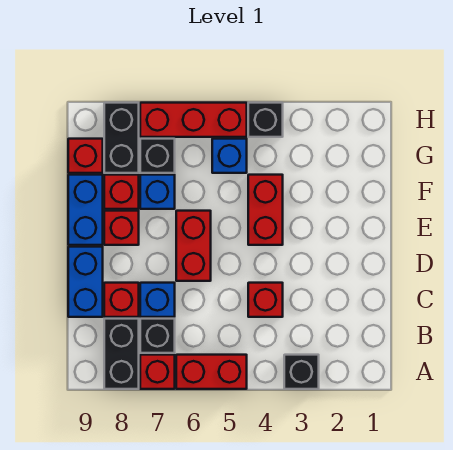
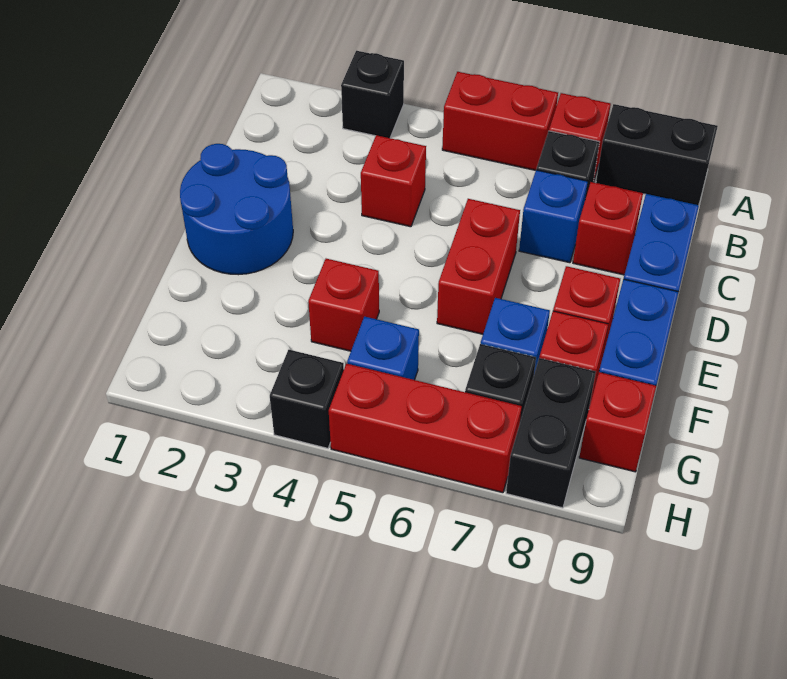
black 1x2 brick [104,319,139,389] -> black 1x2 brick turned to [596,104,718,205]
none -> blue 2x2 round brick [180,144,293,275]
red 1x2 brick [248,175,283,245] -> red 1x1 brick [308,259,379,351]

